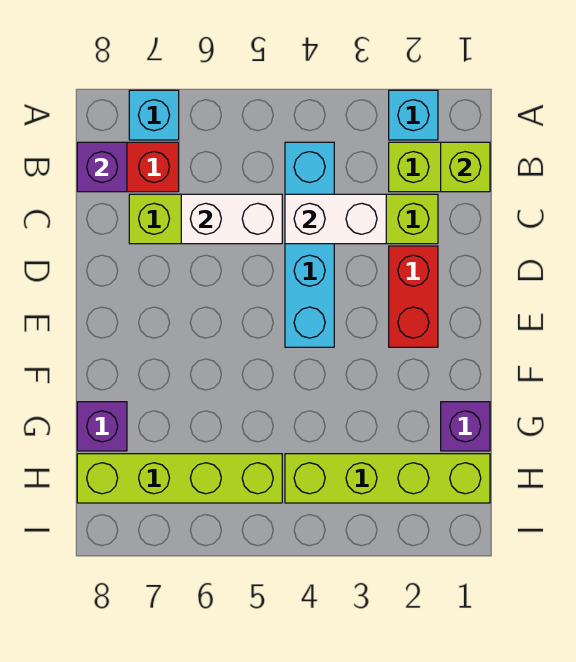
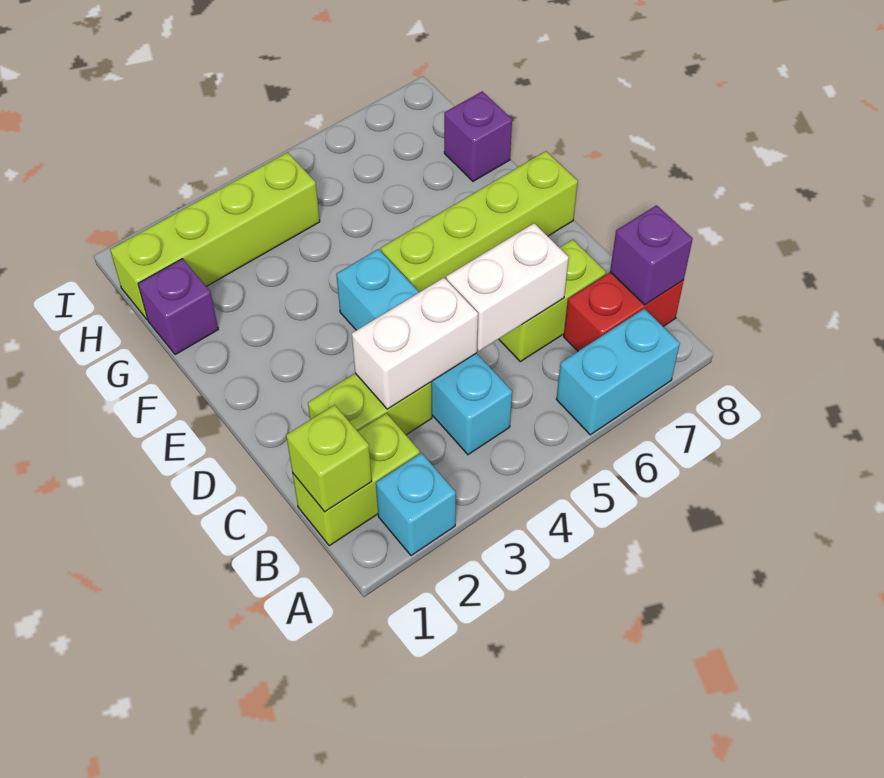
cyan 1x1 brick [129,90,179,140] -> cyan 1x2 brick [556,309,680,435]
red 1x2 brick [389,246,438,347] -> none
lime 1x4 brick [77,454,282,503] -> lime 1x4 brick moved to [381,151,578,292]

